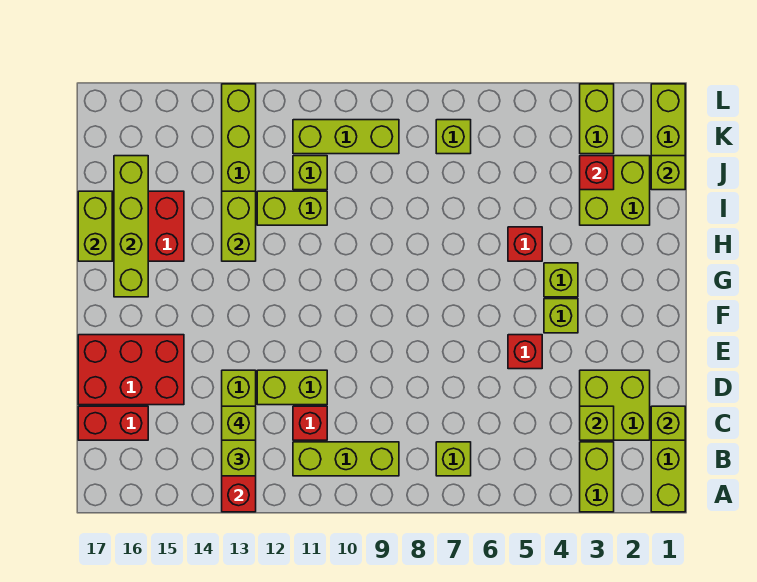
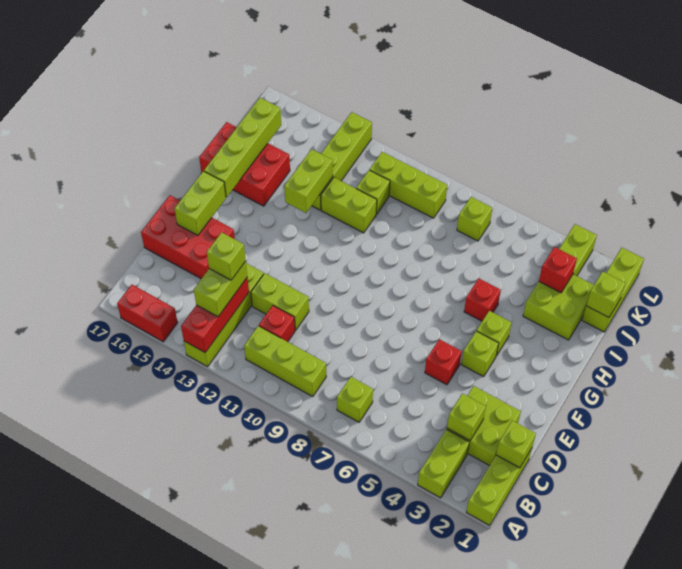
red 1x2 brick [78,406,148,440] -> red 1x2 brick moved to [117,285,178,342]
lime 1x2 brick [78,191,112,261] -> lime 1x2 brick moved to [175,171,226,235]

